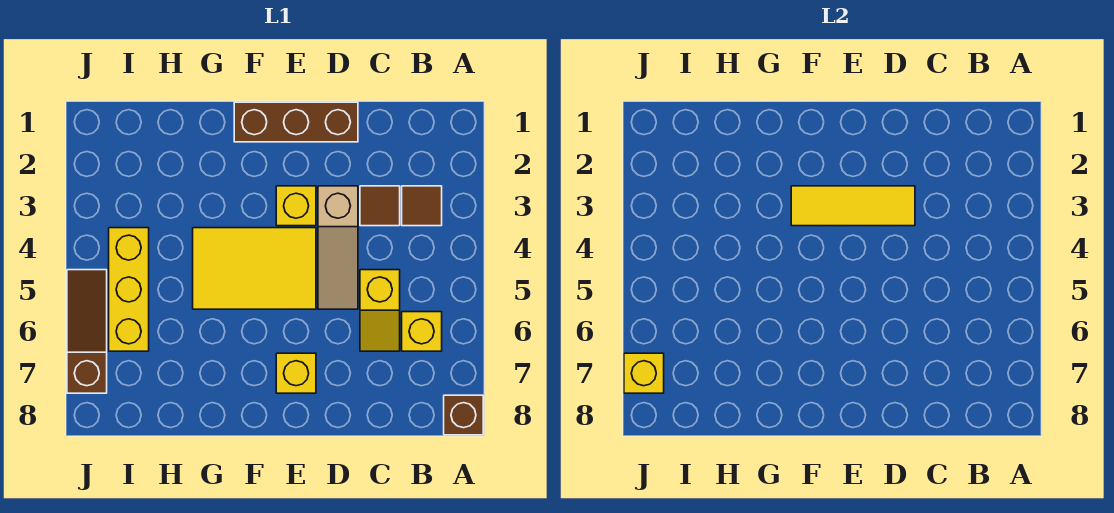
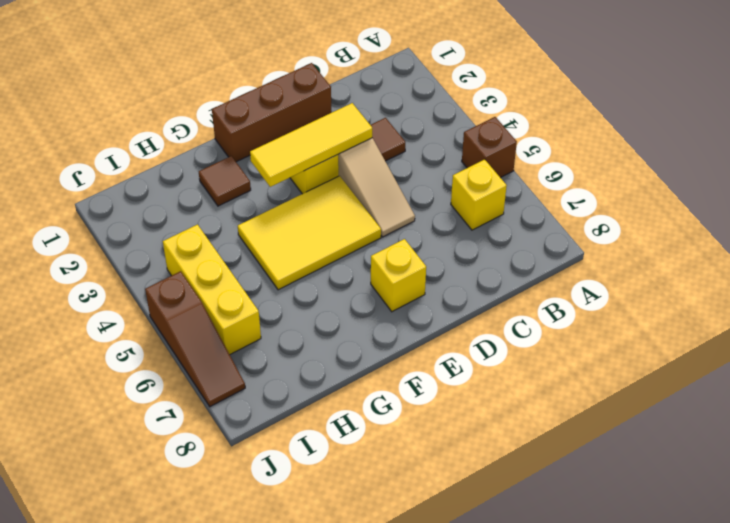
brown 1x1 brick [444,395,483,435] -> brown 1x1 brick moved to [462,117,517,178]
brown 1x1 tile [402,186,442,226] -> brown 1x1 tile moved to [199,156,251,206]
yellow 1x2 slope [360,270,400,351] -> none
brown 1x3 slope [67,270,107,393] -> brown 1x3 slope turned to [145,271,245,407]
yellow 1x1 brick [624,353,664,393] -> none

